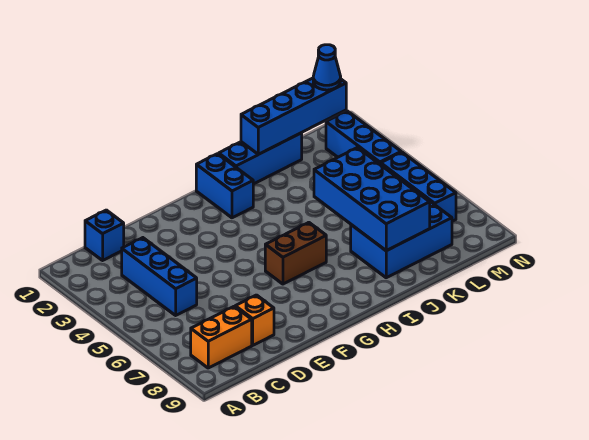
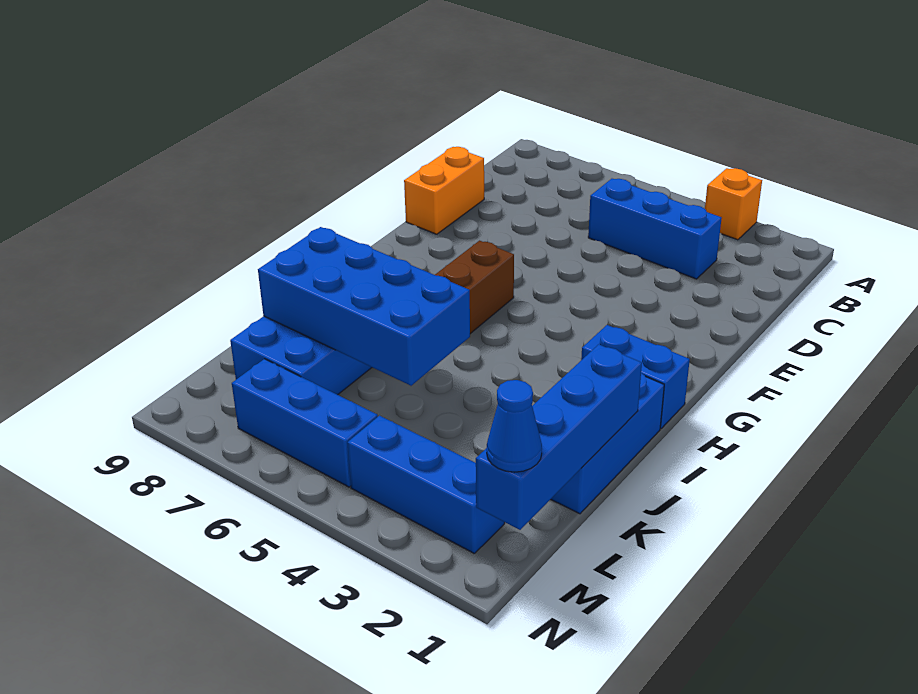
orange 1x2 brick [191,306,252,368] -> orange 1x2 brick moved to [404,147,484,234]
blue 1x1 brick [85,210,124,260] -> none
orange 1x1 brick [235,295,274,345] -> orange 1x1 brick moved to [705,168,762,240]

